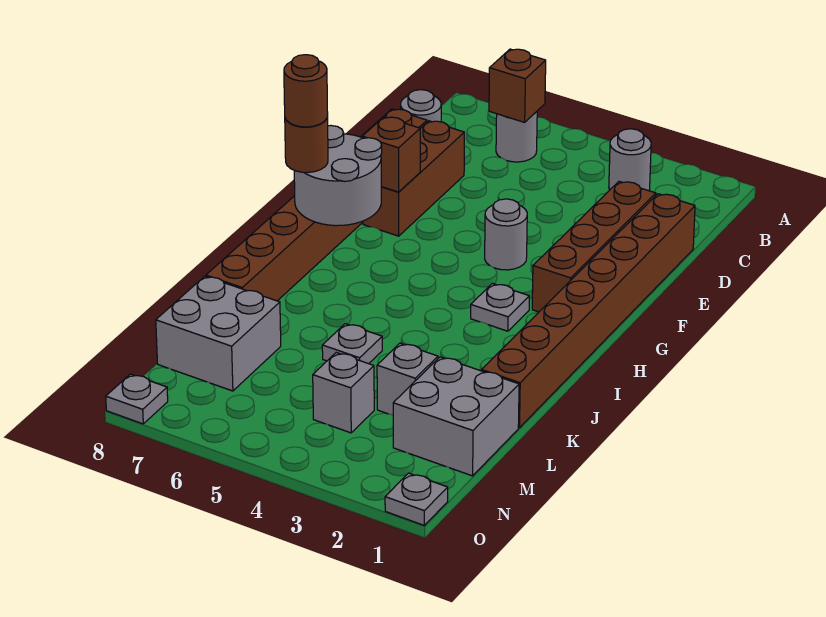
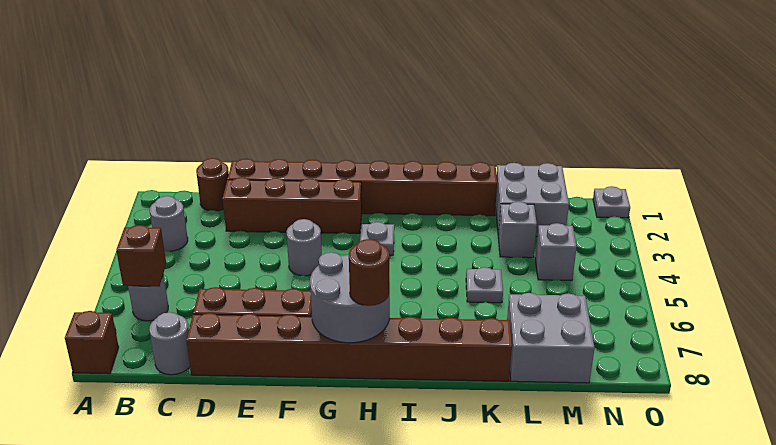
brown 1x1 brick [362,117,420,192] -> brown 1x1 brick moved to [65,311,119,374]
brown 1x1 round brick [284,55,328,127] -> brown 1x1 round brick moved to [196,158,229,211]
grey 1x1 plate [106,374,168,424] -> none

